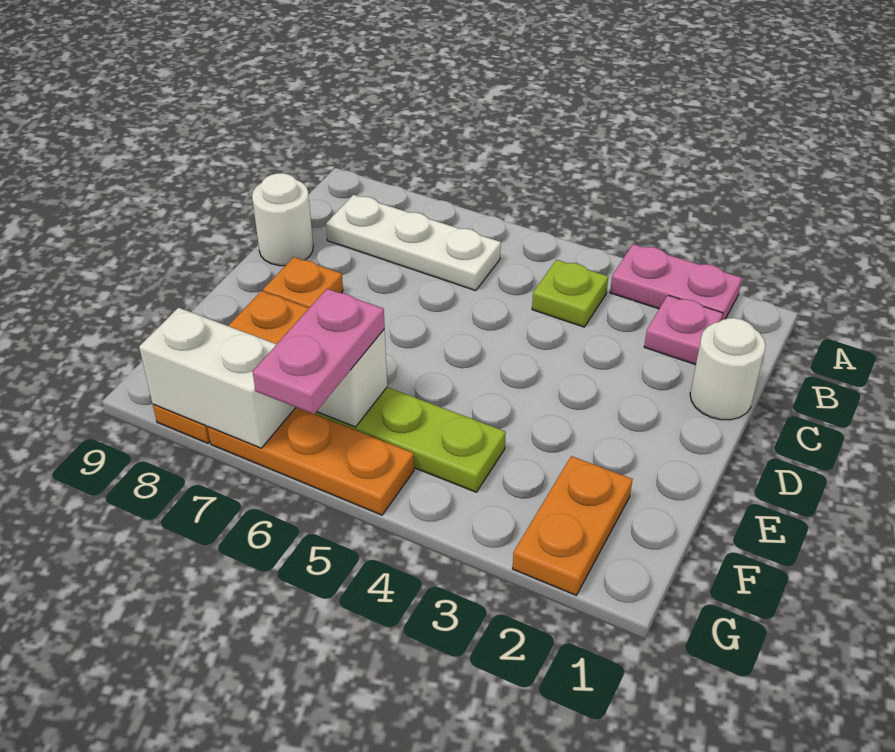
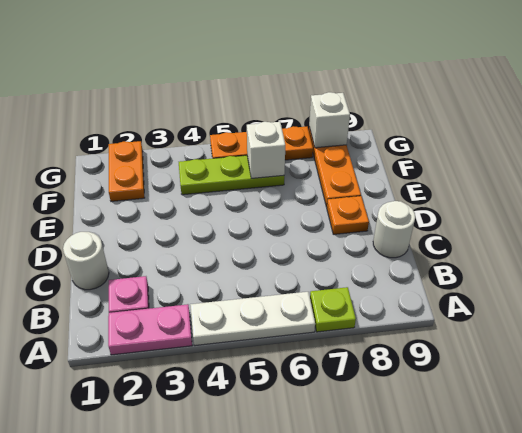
lime 1x1 plate [532,260,608,327] -> lime 1x1 plate moved to [310,287,356,332]
white 1x3 plate [326,195,501,291] -> white 1x3 plate moved to [190,292,315,346]
pink 1x2 plate [253,289,385,414] -> none
white 1x2 brick [139,308,296,448] -> white 1x1 brick [309,92,350,148]

